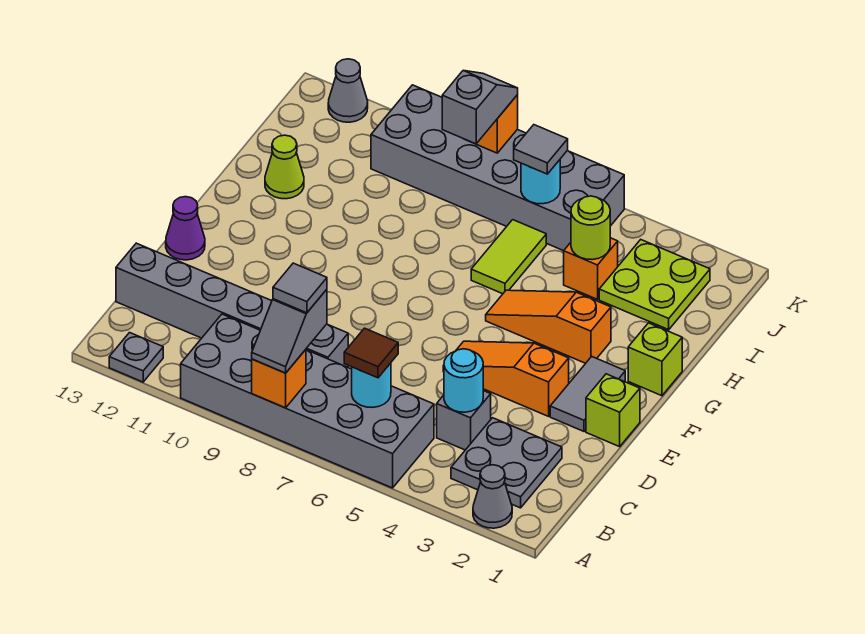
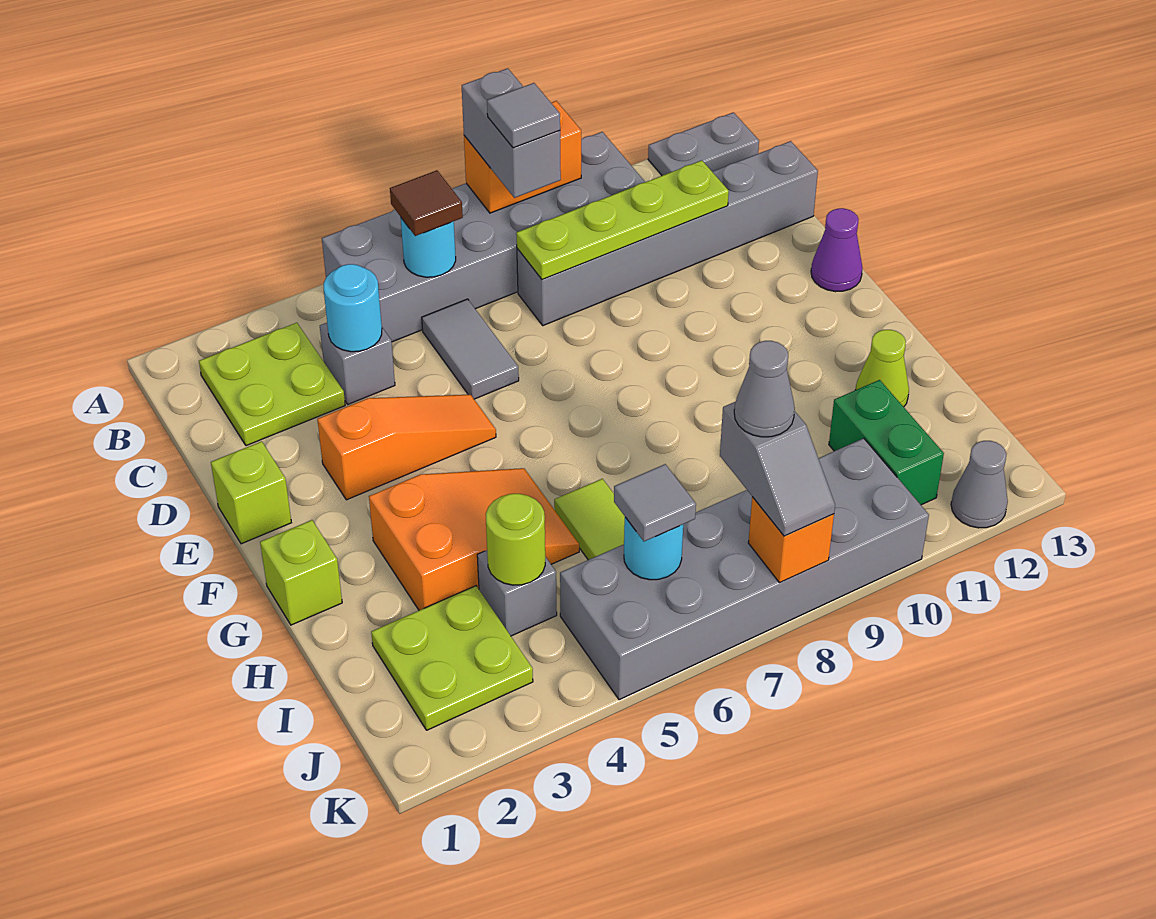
grey 1x1 cone [473,465,512,528] -> grey 1x1 cone moved to [734,341,795,437]
orange 1x1 brick [252,349,306,408] -> orange 1x2 brick [464,101,581,213]
grey 1x2 slope [252,289,327,373] -> grey 1x2 brick [462,68,561,198]
grey 1x1 plate [109,333,163,382] -> grey 1x2 plate [648,112,759,176]
grey 2x2 plate [451,418,562,508] -> lime 2x2 plate [199,323,345,446]
none -> lime 1x4 plate [516,160,729,280]
grey 1x2 tile [550,356,625,431] -> grey 1x2 tile moved to [422,299,519,399]
orange 1x3 slope [486,290,611,363] -> orange 2x3 slope [369,468,579,610]
orange 1x1 brick [564,238,618,299] -> grey 1x1 brick [477,550,557,636]
none -> green 1x2 brick [829,380,944,505]

